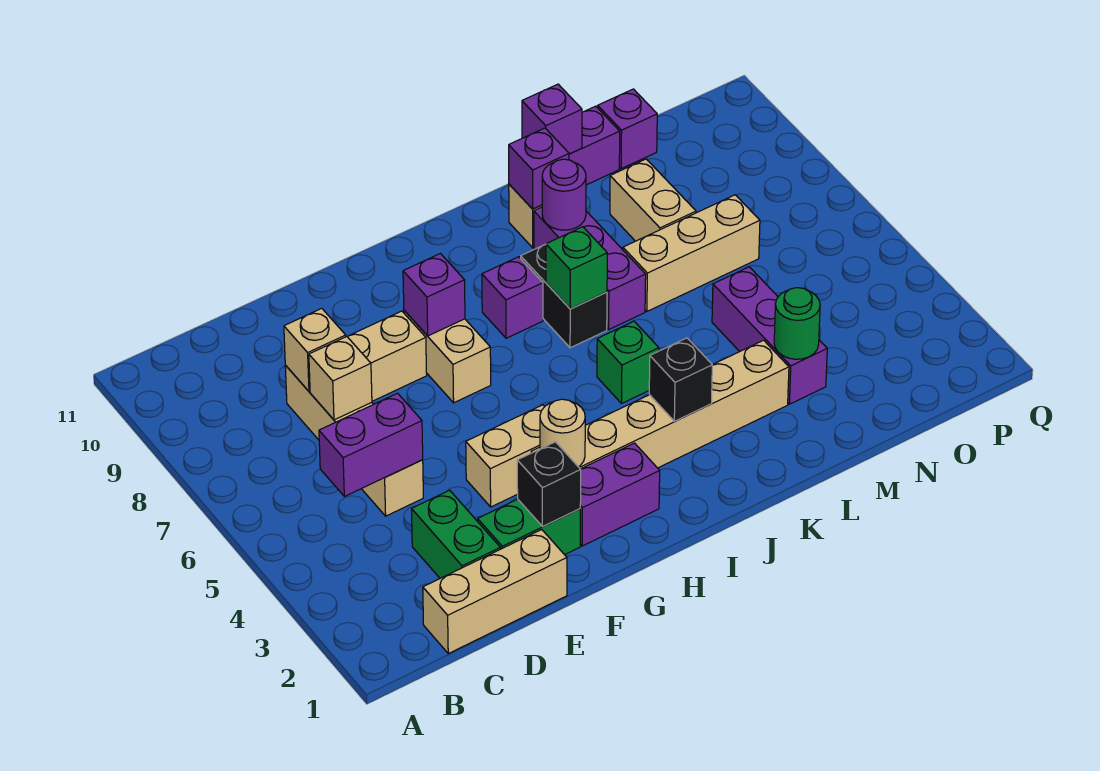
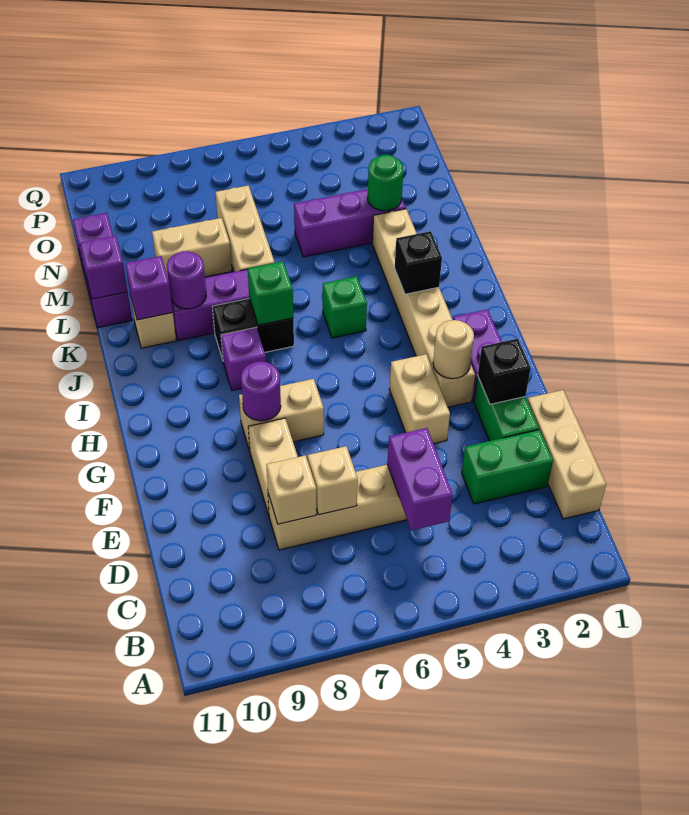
purple 1x1 brick [403,254,465,336] -> purple 1x1 round brick [241,361,281,421]

